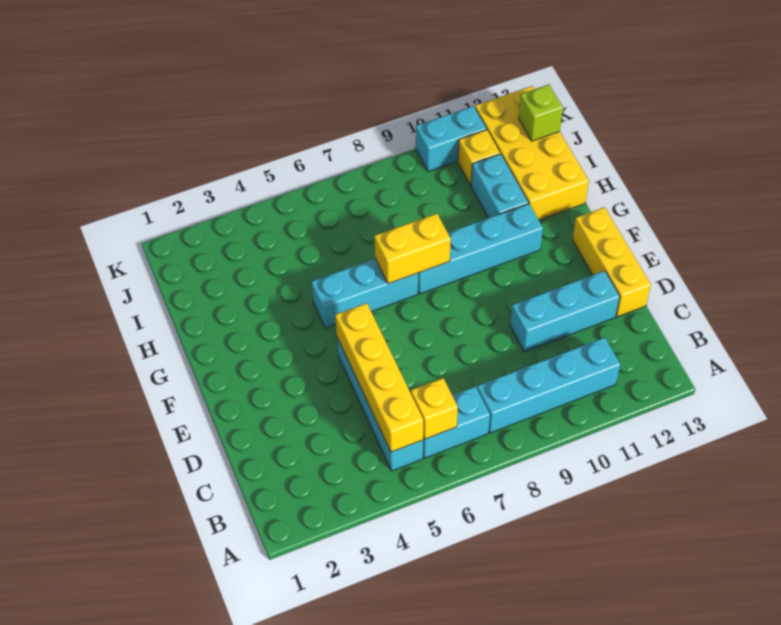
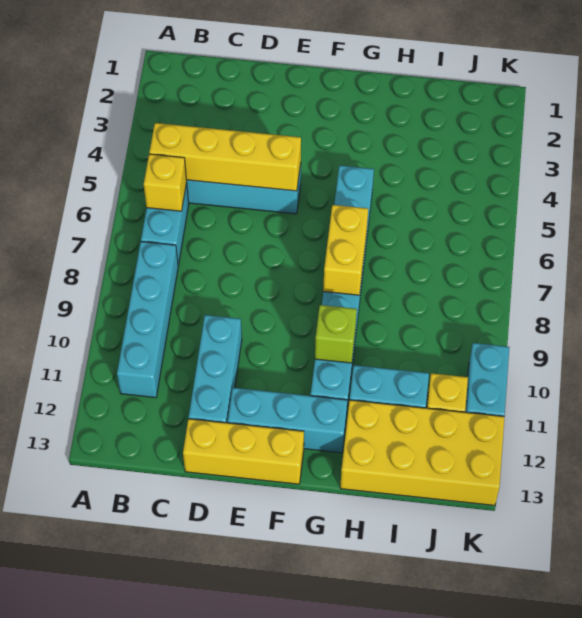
none -> cyan 1x3 brick [228,388,348,453]
lime 1x1 brick [518,84,563,141] -> lime 1x1 brick moved to [315,305,357,363]

